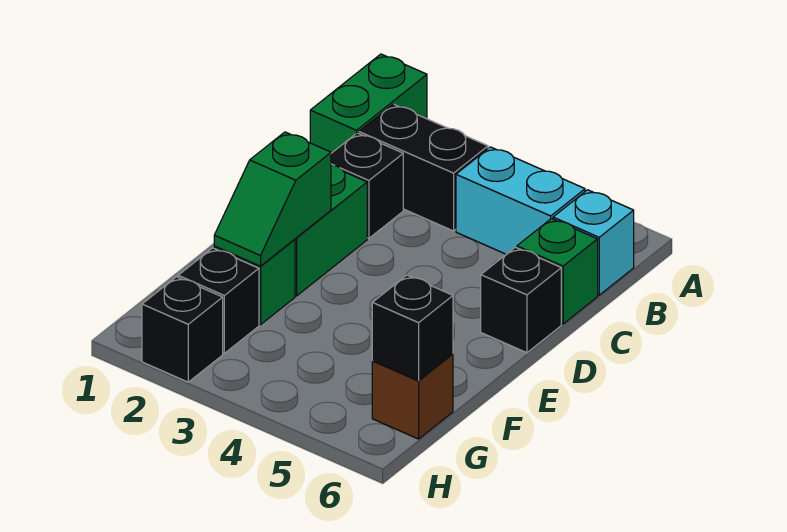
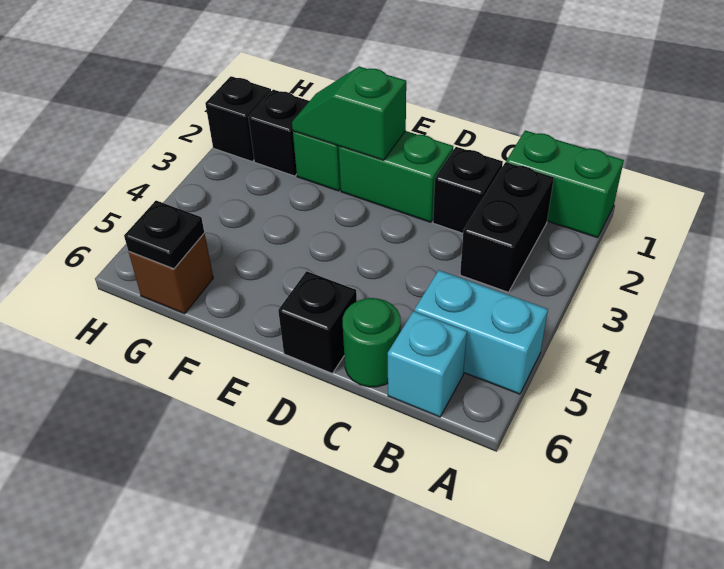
cyan 1x2 brick [456,147,585,254] -> cyan 1x2 brick turned to [415,270,548,394]
green 1x1 brick [517,219,598,324] -> green 1x1 round brick [343,298,401,387]
black 1x1 brick [372,275,453,381] -> black 1x1 plate [124,201,204,269]

